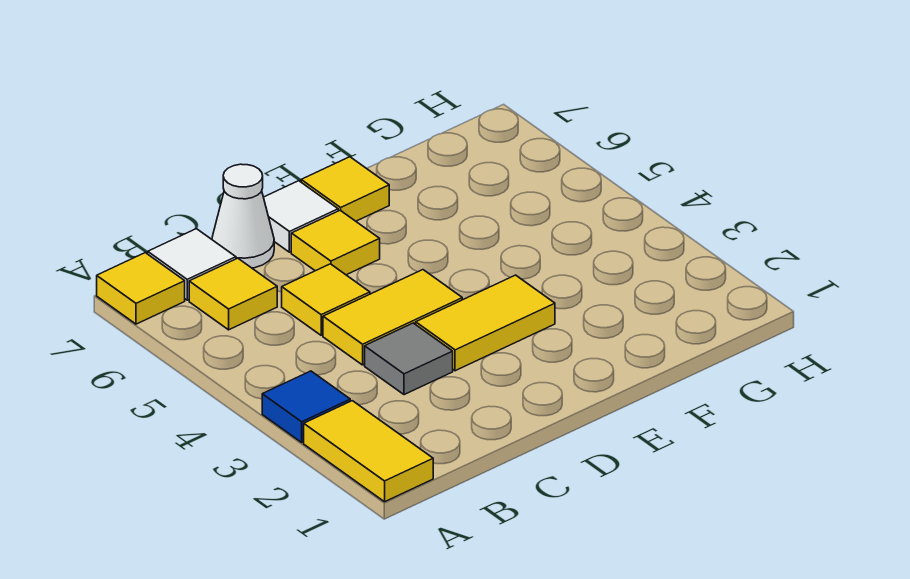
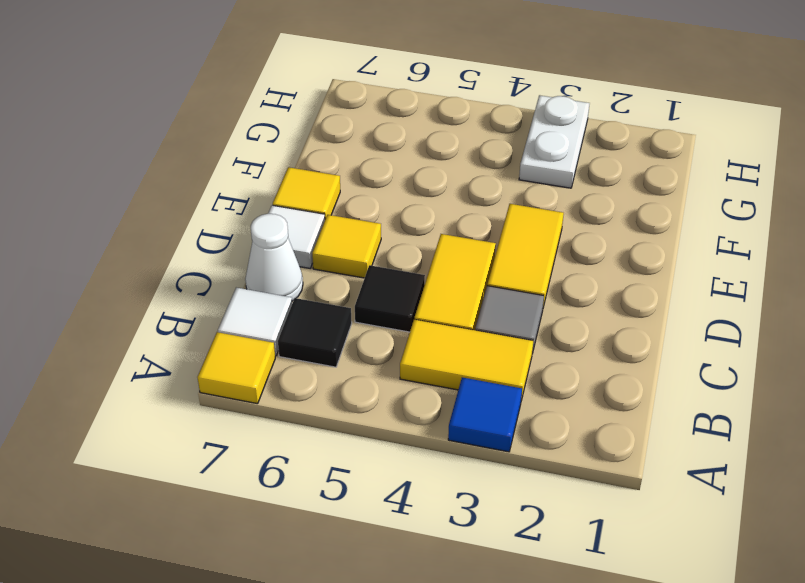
yellow 1x2 tile [304,401,433,502] -> yellow 1x2 tile moved to [400,319,533,400]
yellow 1x1 tile [189,258,277,330] -> black 1x1 tile [278,298,352,367]
yellow 1x1 tile [282,264,370,335] -> black 1x1 tile [355,265,425,332]
none -> white 1x2 plate [519,95,590,188]

